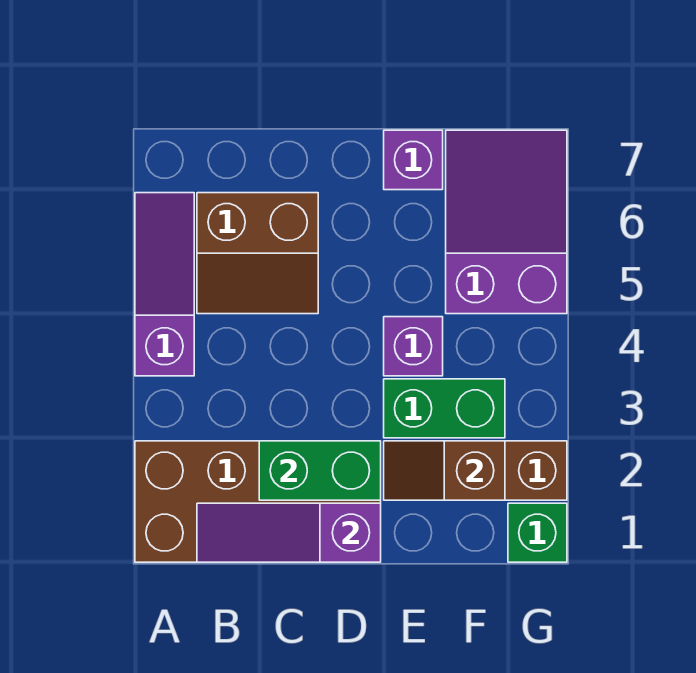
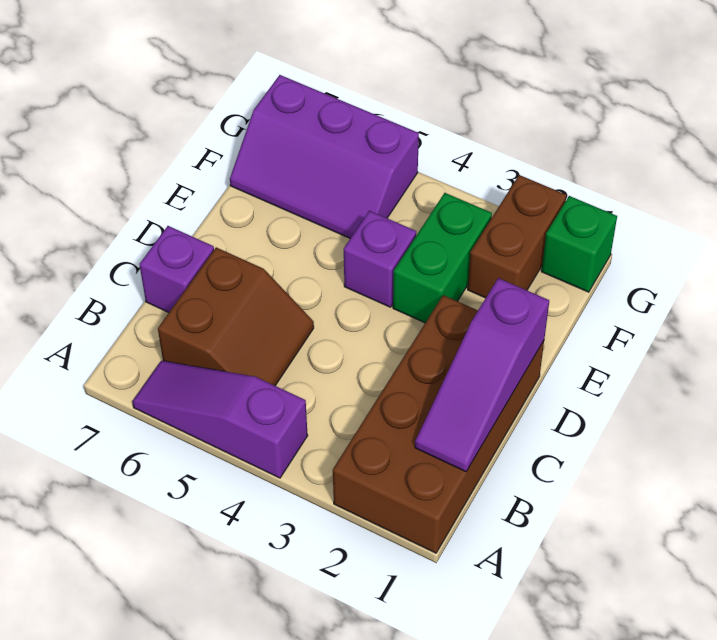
green 1x2 brick [259,441,381,500] -> none
brown 1x2 slope [384,441,505,500] -> none
purple 1x1 brick [384,130,443,190] -> purple 1x1 brick moved to [139,226,214,312]
purple 2x3 slope [446,130,567,314] -> purple 2x3 slope turned to [230,75,419,238]

